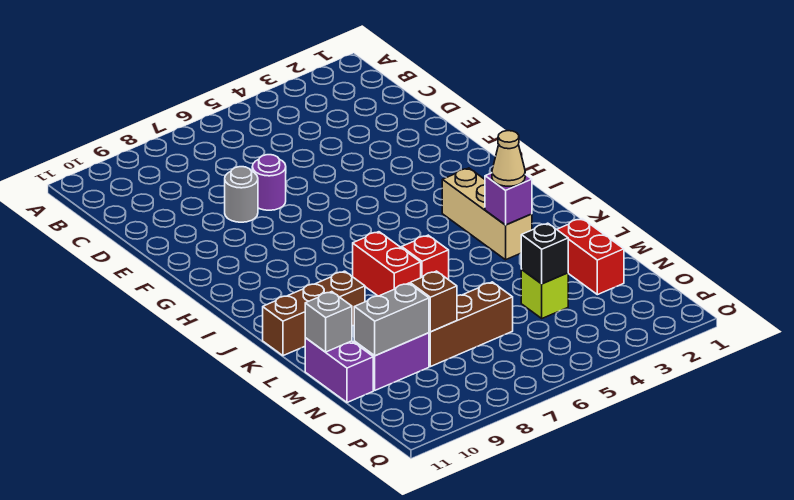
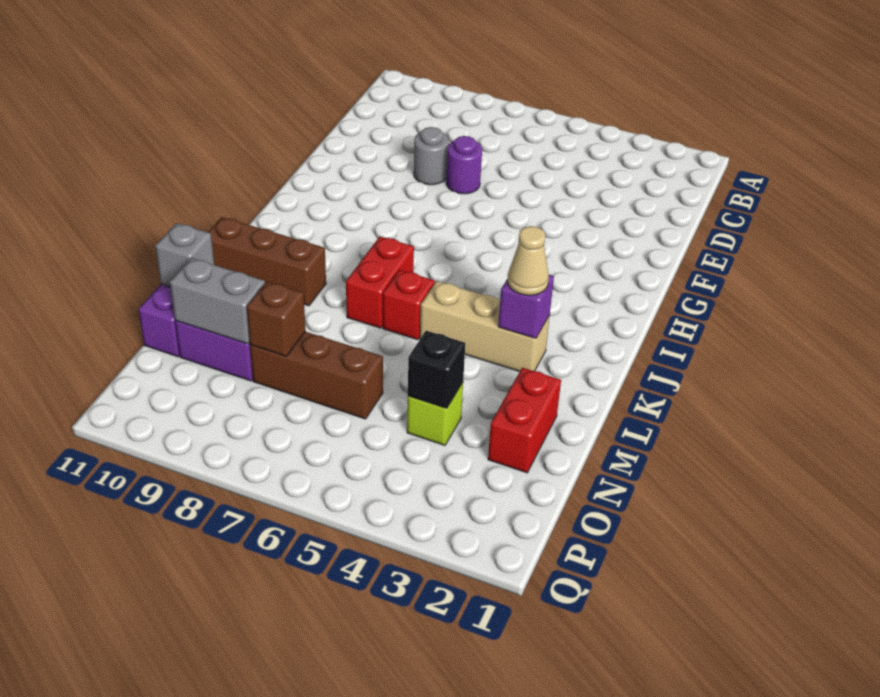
tan 1x3 brick [442,168,532,260] -> tan 1x3 brick turned to [420,281,550,371]

